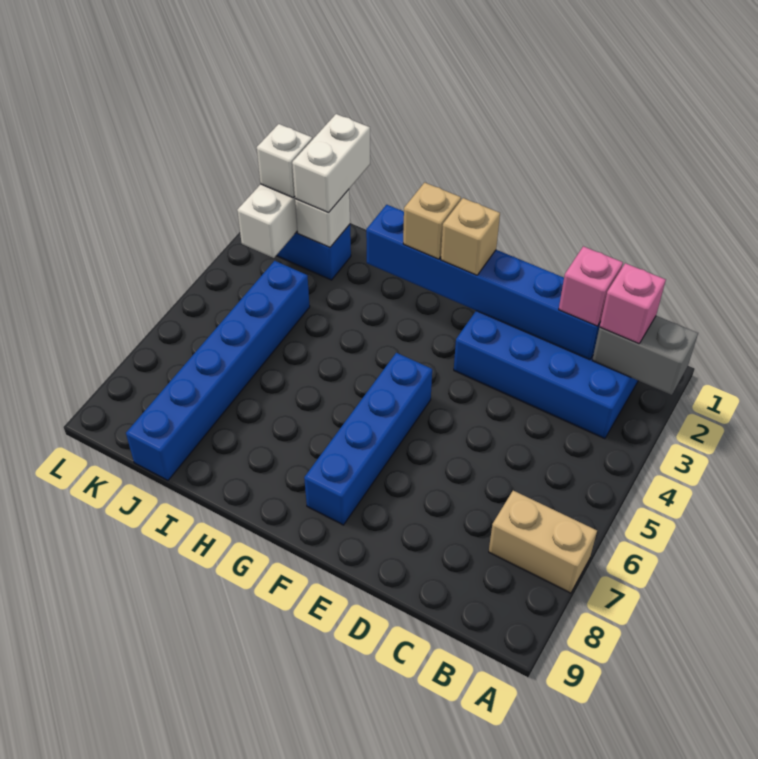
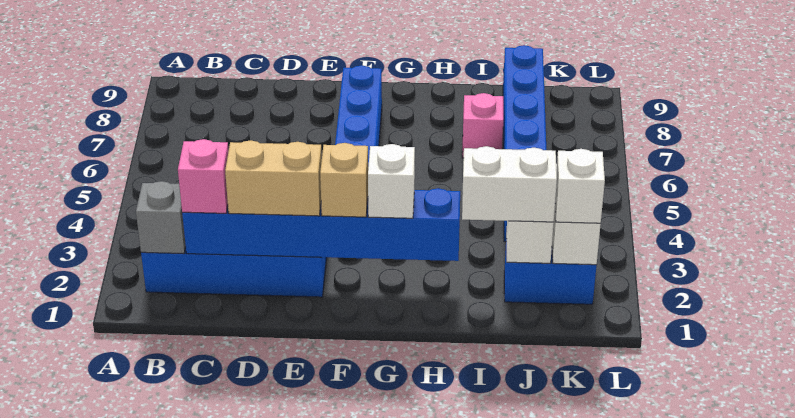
grey 1x2 brick [592,316,698,395] -> grey 1x1 brick [136,181,186,254]
tan 1x2 brick [489,491,597,593] -> tan 1x2 brick moved to [225,140,322,216]
pink 1x1 brick [600,263,666,344] -> pink 1x1 brick moved to [462,93,503,158]
tan 1x1 brick [403,183,461,259] -> white 1x1 brick [368,144,415,218]
white 1x2 brick [292,114,370,213] -> white 1x2 brick turned to [462,146,557,222]

